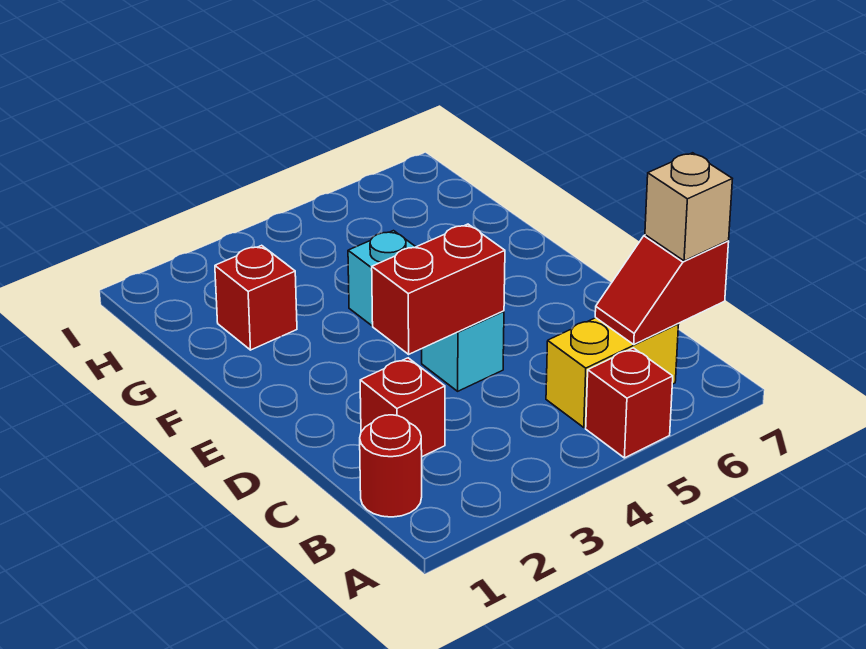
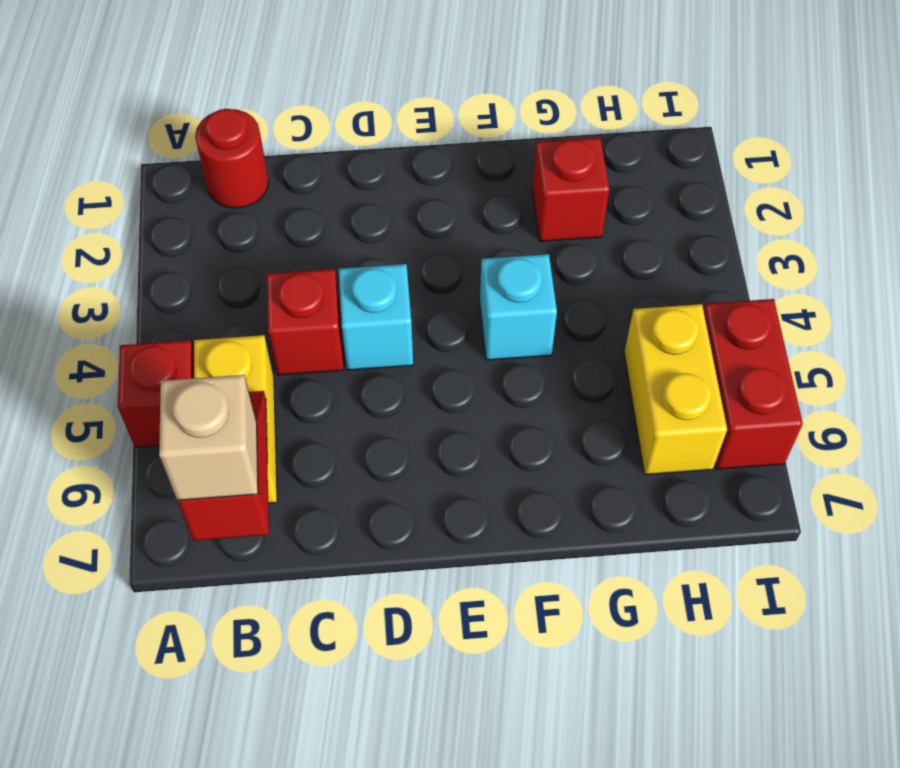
red 1x1 brick [360,358,445,457] -> red 1x1 brick moved to [267,269,344,375]
red 1x2 brick [372,224,505,354] -> red 1x2 brick moved to [704,299,803,469]
none -> yellow 1x2 brick [624,304,727,475]

